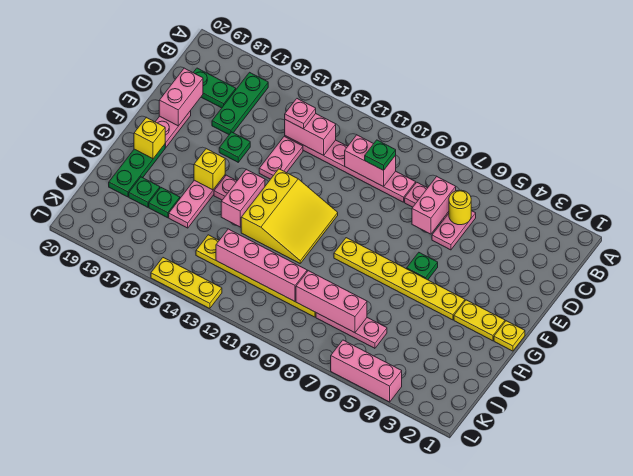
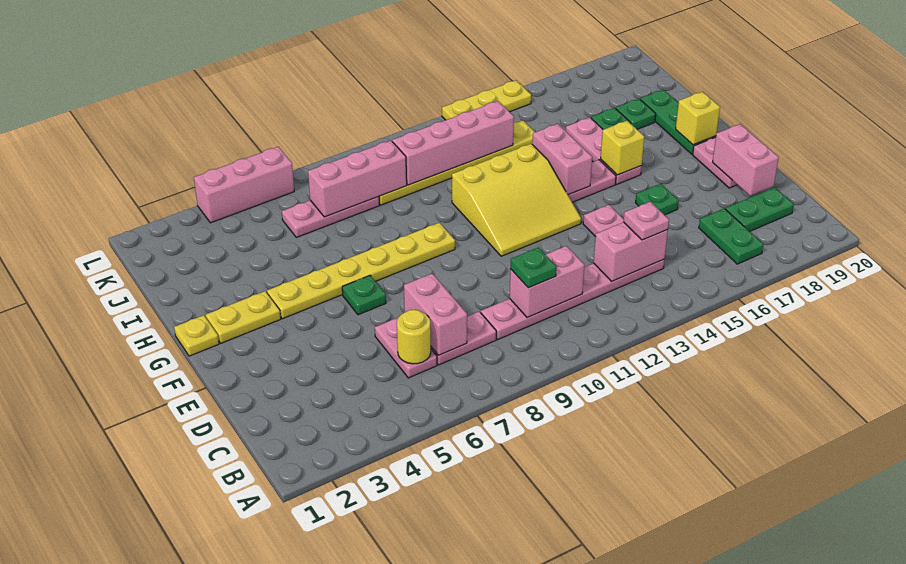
green 1x3 plate [212,72,268,134] -> green 1x2 plate [699,208,763,264]
yellow 3x3 slope [241,169,338,263] -> yellow 3x3 slope turned to [452,144,581,256]

